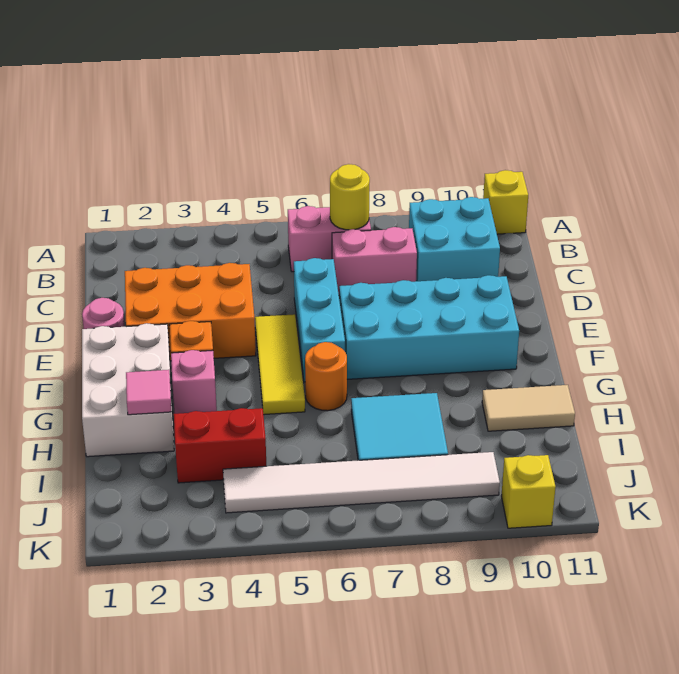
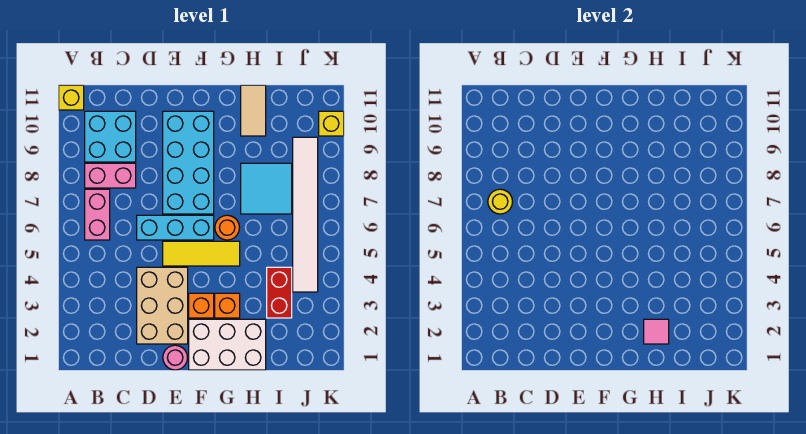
pink 1x2 brick [332,227,417,294] -> pink 1x2 brick turned to [85,163,136,188]
orange 2x3 brick [125,263,256,361] -> tan 2x3 brick [137,267,188,344]
pink 1x1 brick [171,350,217,414] -> orange 1x1 brick [215,293,240,318]

